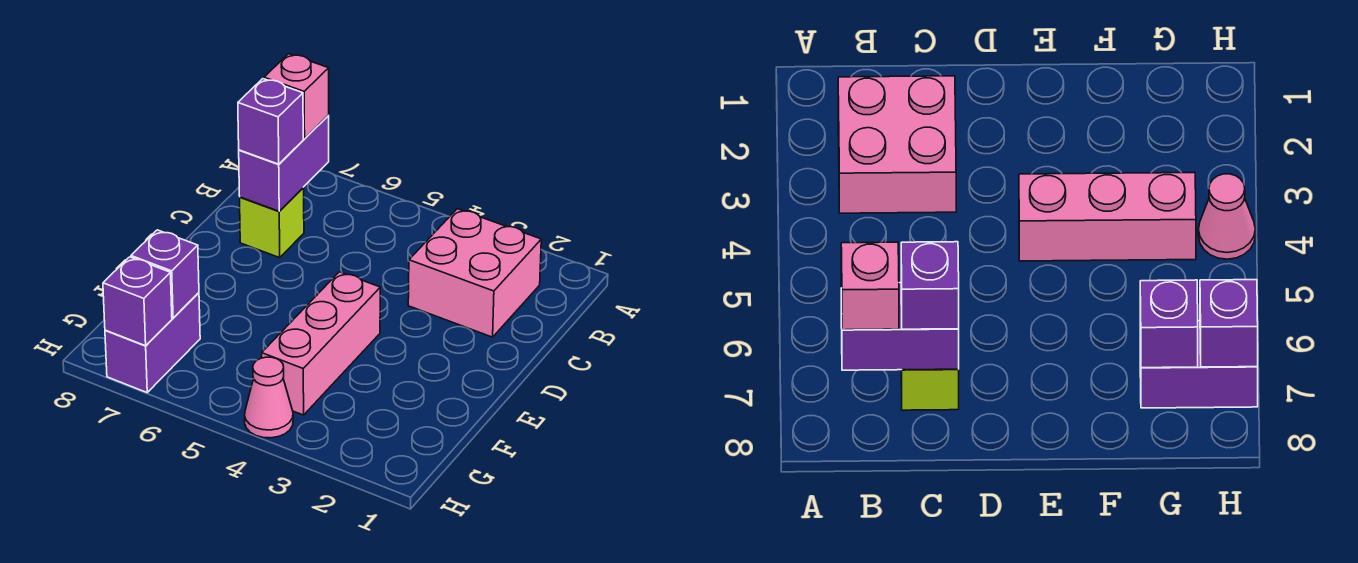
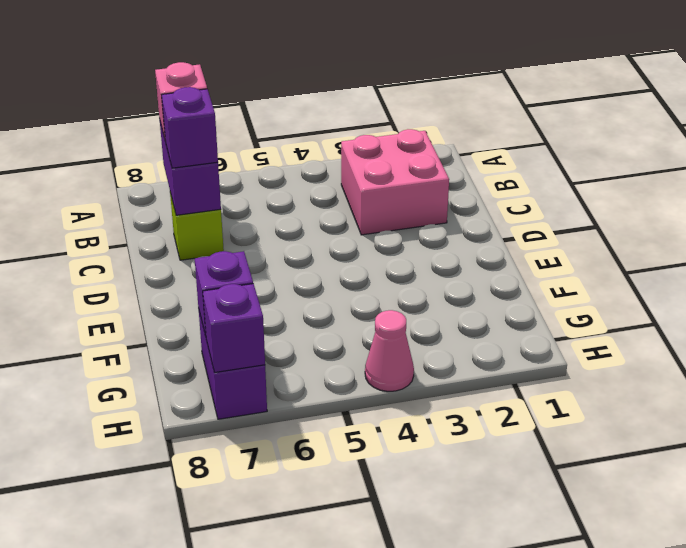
pink 1x3 brick [262,272,380,415] -> none

